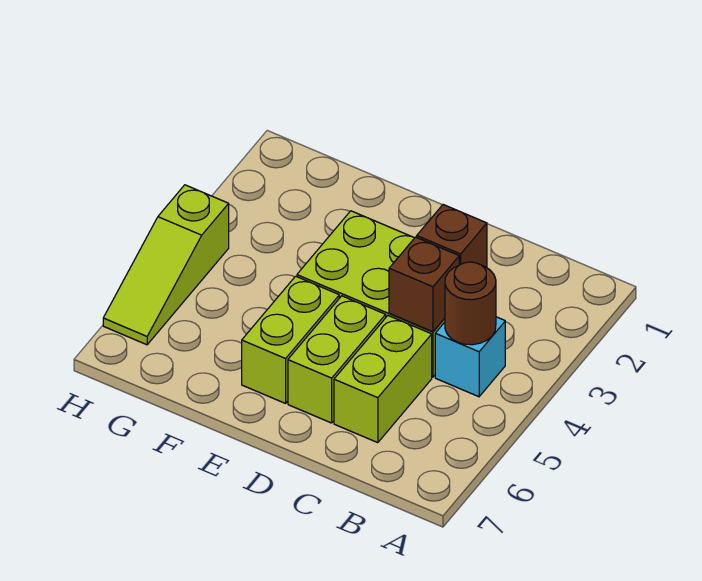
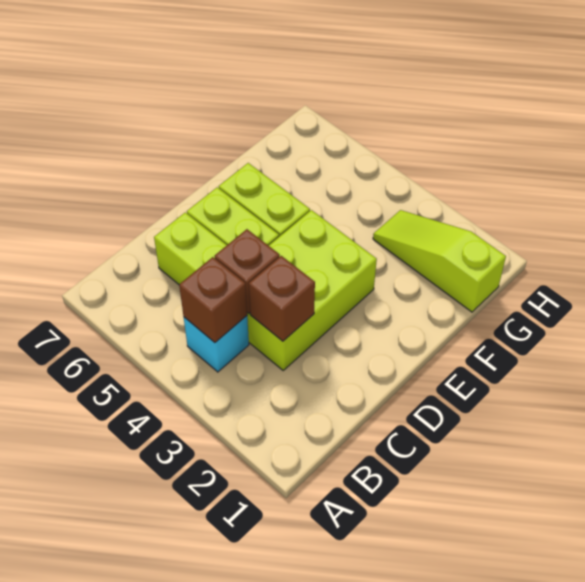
brown 1x1 round brick [445,262,496,345] -> brown 1x1 brick [179,257,247,342]
lime 1x3 slope [103,185,229,345] -> lime 1x3 slope moved to [373,210,506,312]

